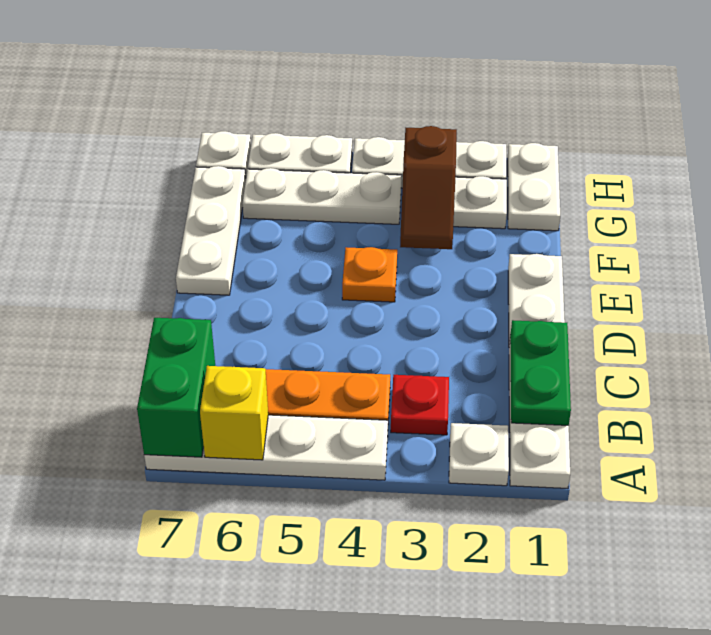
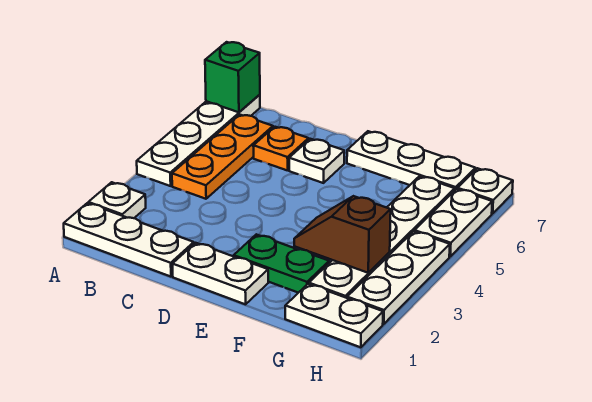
yellow 1x1 brick [200,366,268,460] -> none
green 1x2 brick [137,318,215,457] -> green 1x1 brick [205,42,260,112]
green 1x2 plate [510,320,571,425] -> green 1x2 plate moved to [234,234,329,293]
red 1x1 plate [391,375,449,435] -> none
none -> white 1x1 plate [289,139,344,183]
orange 1x1 plate [342,247,397,302] -> orange 1x1 plate moved to [253,127,309,171]

